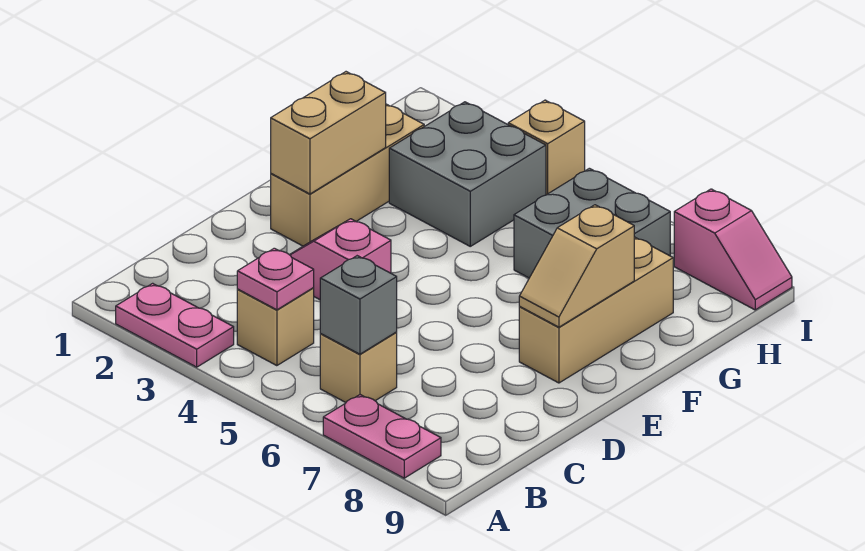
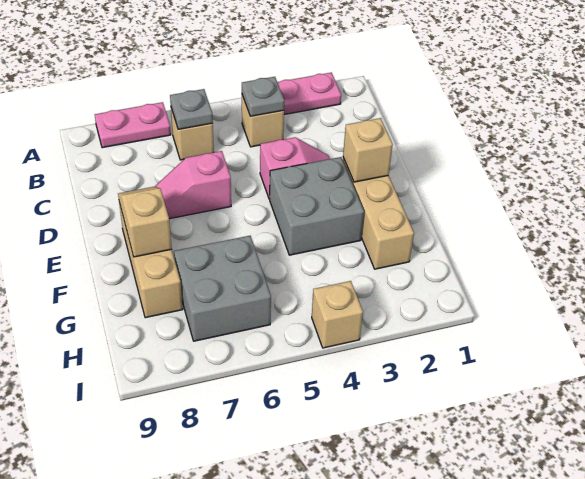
pink 1x1 plate [237,248,314,310] -> grey 1x1 plate [242,77,284,116]
grey 1x1 brick [320,256,397,354] -> grey 1x1 plate [170,89,213,129]
tan 1x2 brick [271,72,386,194] -> tan 1x1 brick [343,118,393,182]
grey 2x2 brick [389,102,546,246] -> grey 2x2 brick moved to [270,157,364,255]
pink 1x2 slope [674,189,792,310] -> pink 1x2 slope moved to [155,151,231,219]

